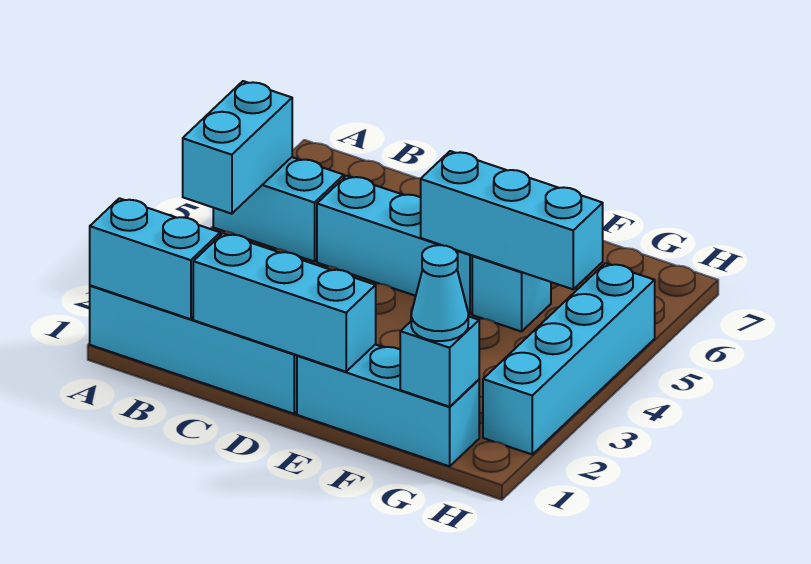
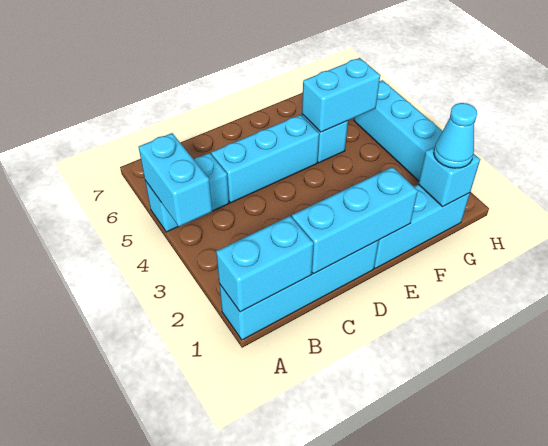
cyan 1x3 brick [421,151,603,289] -> cyan 1x2 brick [302,58,380,132]

